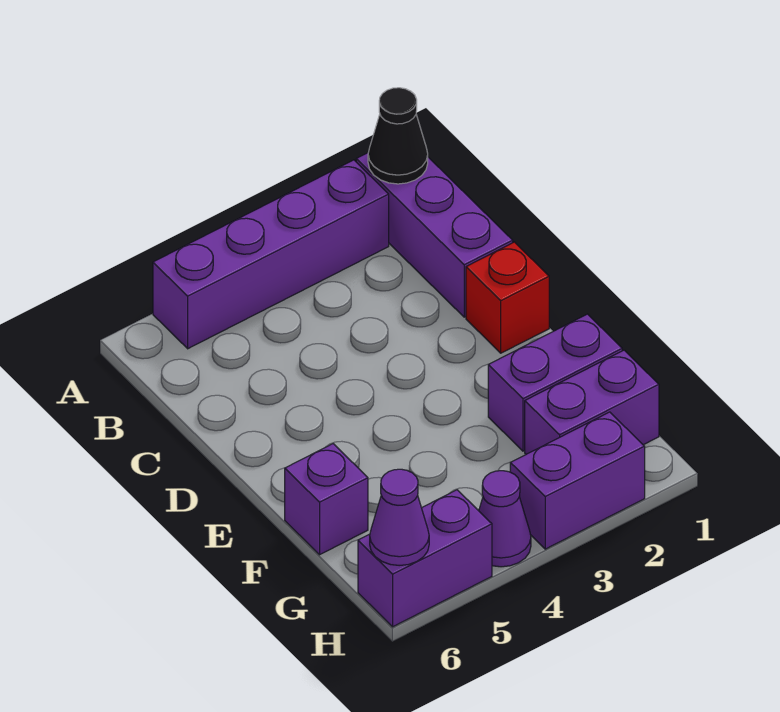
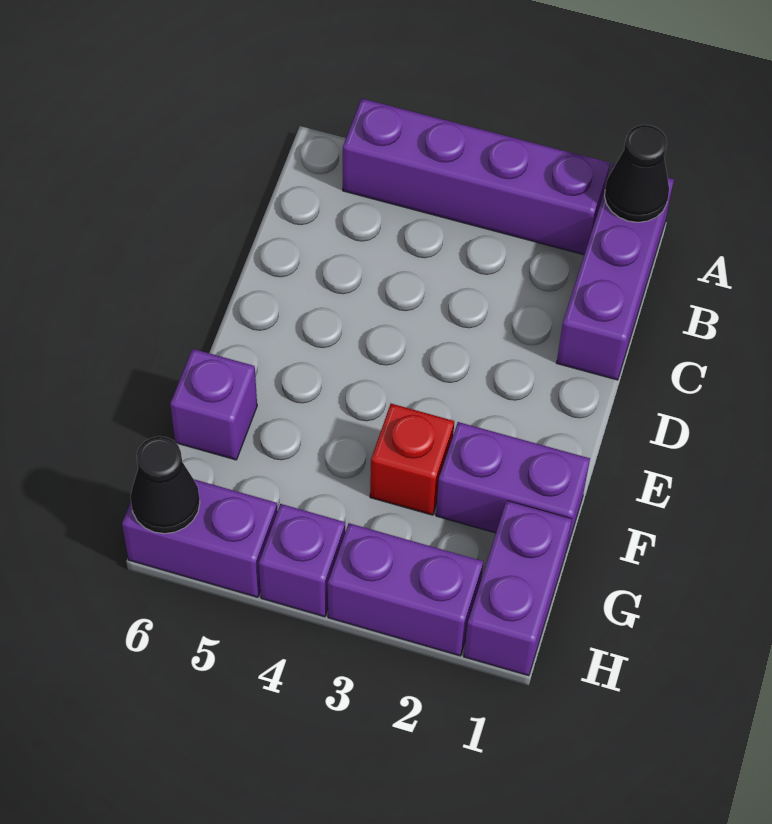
red 1x1 brick [466,242,549,353] -> red 1x1 brick moved to [370,404,454,515]
purple 1x2 brick [525,350,659,454] -> purple 1x2 brick turned to [464,501,572,676]
purple 1x1 cone [479,471,531,567] -> purple 1x1 brick [259,504,345,617]
purple 1x1 cone [370,469,429,566] -> black 1x1 cone [130,436,200,534]

